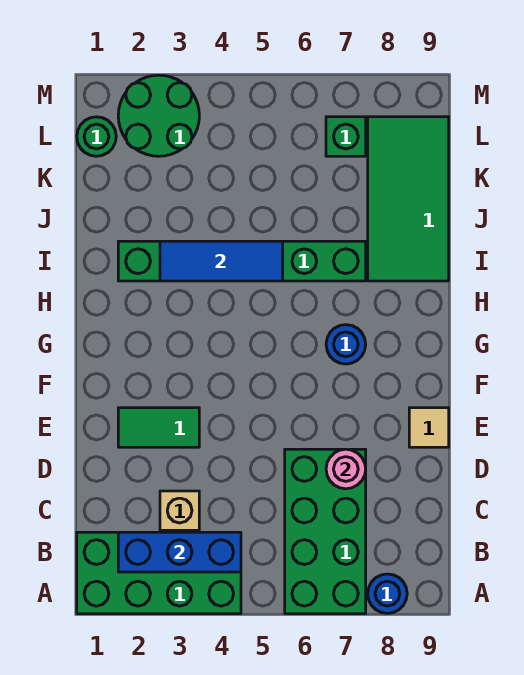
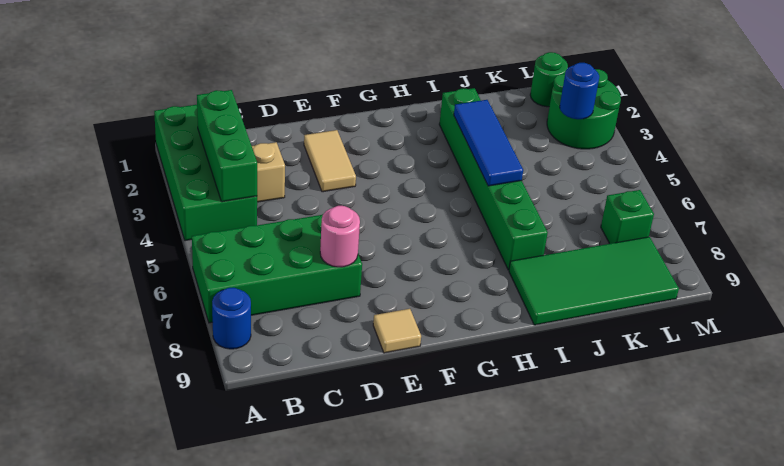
blue 1x3 brick [118,532,241,572] -> green 1x3 brick [197,90,257,202]
green 1x2 tile [118,408,199,447] -> tan 1x2 tile [304,130,356,192]
blue 1x1 round brick [326,325,366,364] -> blue 1x1 round brick moved to [560,63,599,119]

